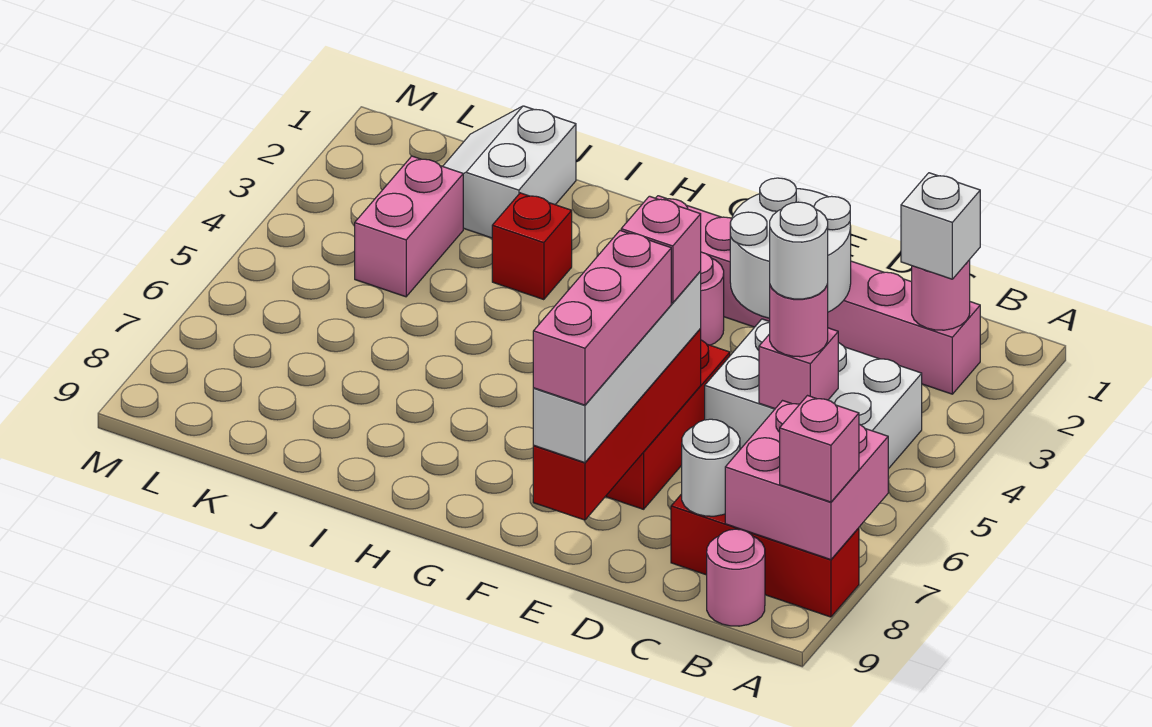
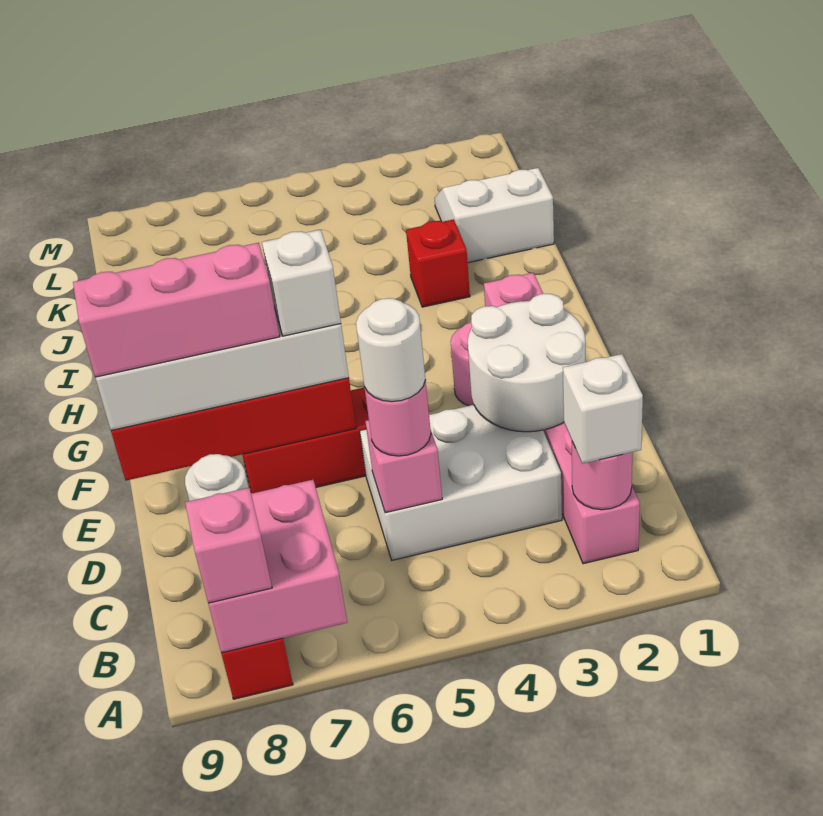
white 2x3 brick [705,319,922,469] -> white 2x3 brick turned to [360,405,562,560]
pink 1x1 round brick [707,529,765,626] -> none
pink 1x1 brick [621,196,701,303] -> white 1x1 brick [262,230,341,336]
pink 1x2 brick [355,156,463,297] -> none

